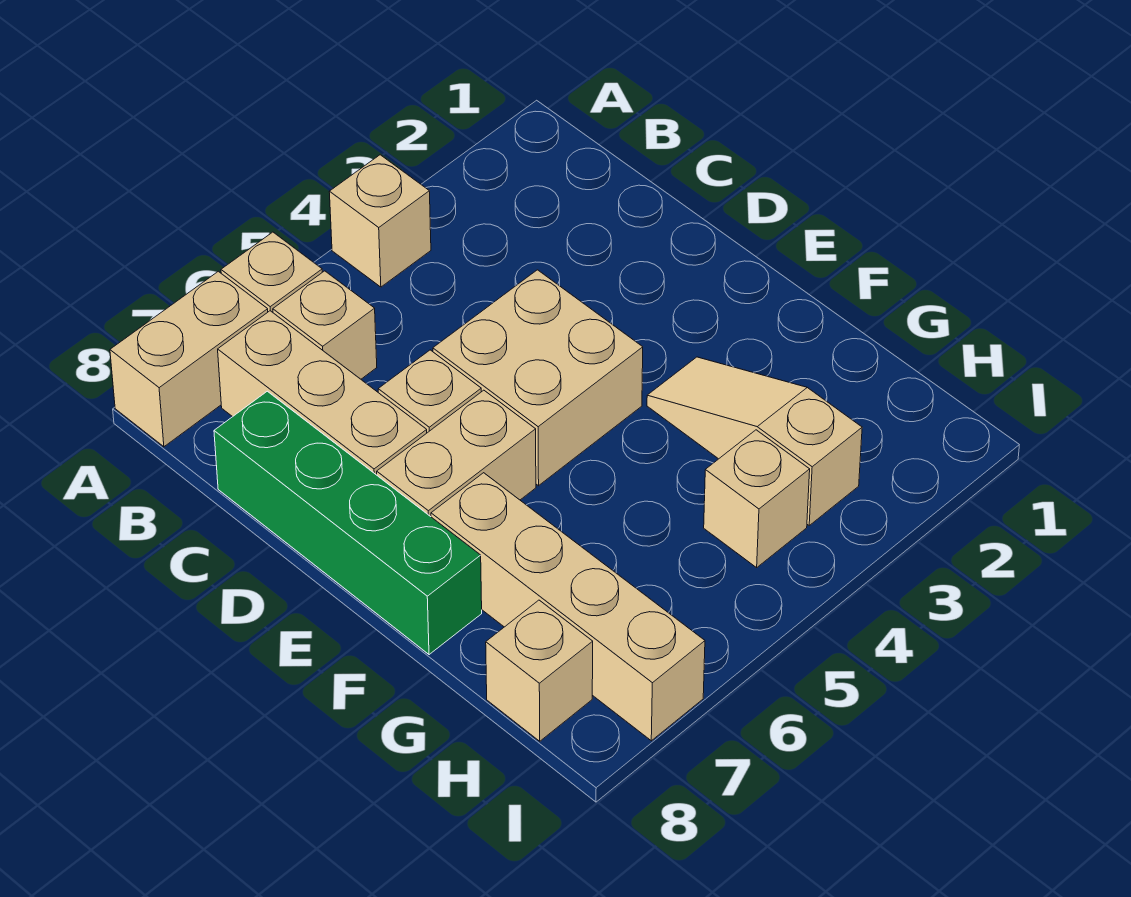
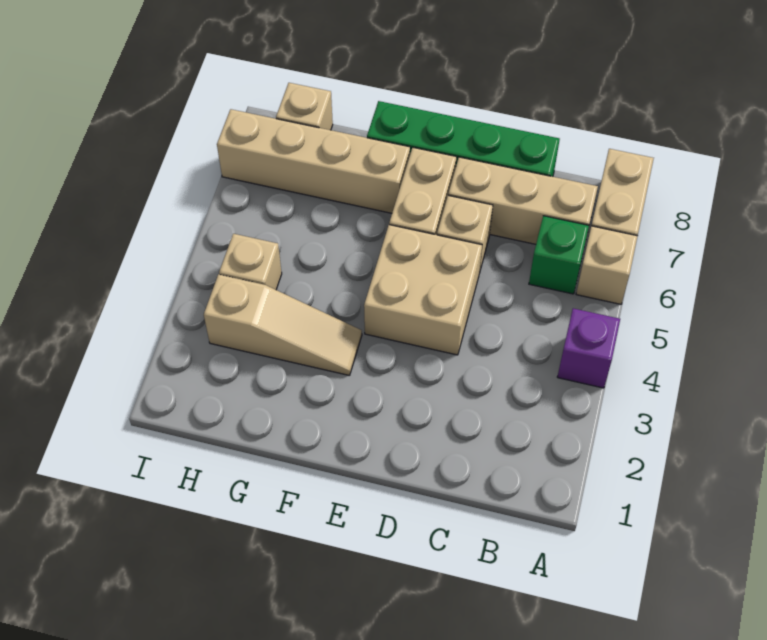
tan 1x1 brick [329,155,431,287] -> purple 1x1 brick [557,308,620,388]
tan 1x1 brick [273,271,377,379] -> green 1x1 brick [529,216,589,294]

